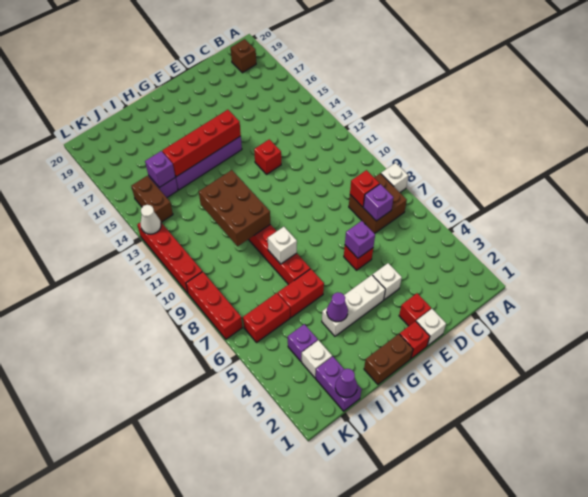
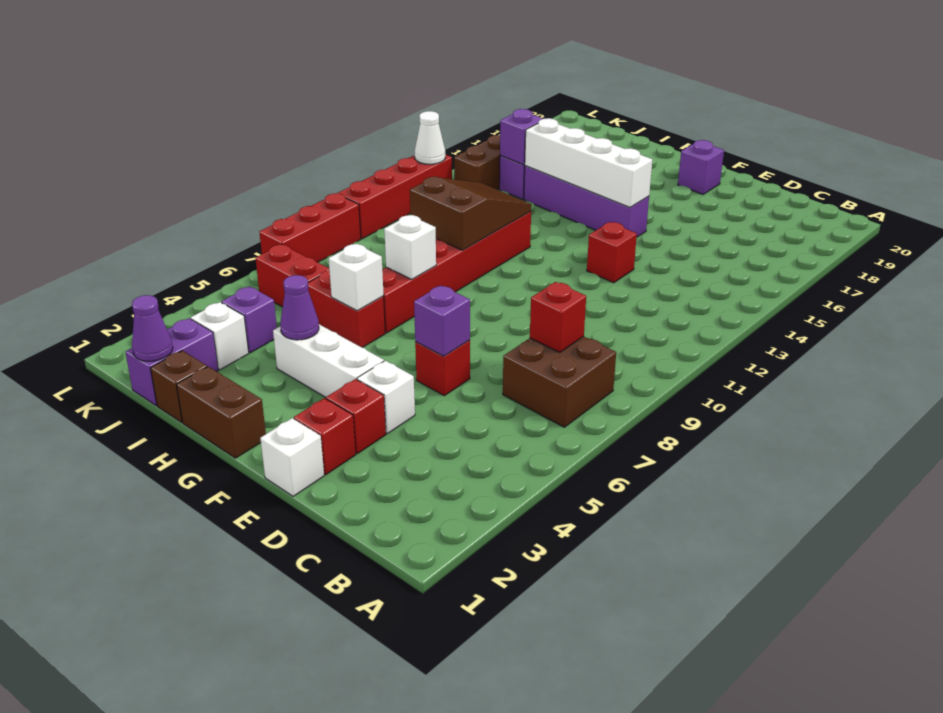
white 1x1 brick [381,163,408,192] -> white 1x1 brick moved to [329,244,384,311]
brown 1x1 brick [231,39,256,73] -> brown 1x1 brick moved to [151,351,207,422]
purple 1x1 brick [363,184,393,221] -> purple 1x1 brick moved to [678,140,724,194]
red 1x1 brick [400,321,430,359] -> red 1x1 brick moved to [326,379,386,454]
red 1x4 brick [162,110,241,177] -> white 1x4 brick [524,118,652,208]
brown 2x3 brick [199,170,270,246] -> brown 2x3 slope [410,177,531,250]

